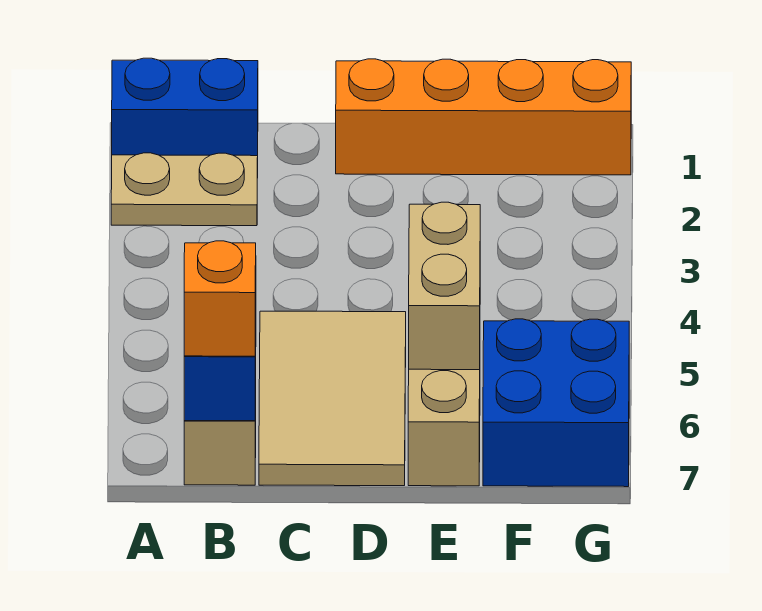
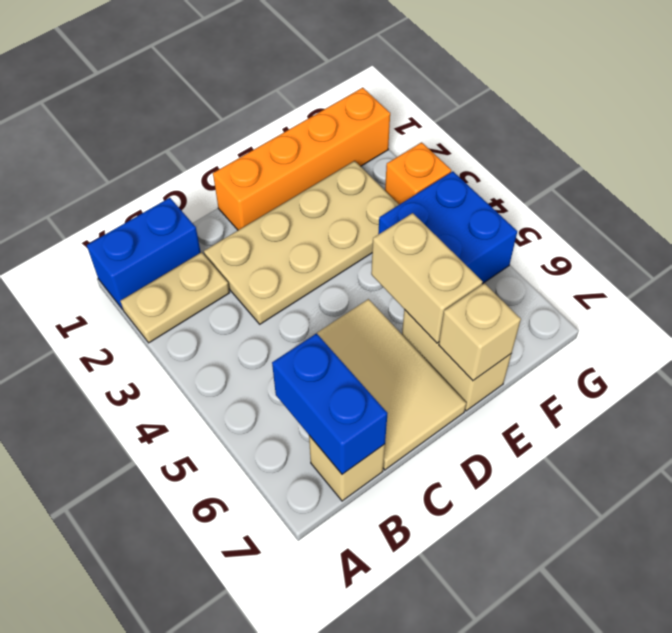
orange 1x1 brick [184,241,256,356] -> orange 1x1 brick moved to [385,142,451,205]
none -> tan 2x4 plate [204,161,399,324]
none -> tan 1x1 brick [439,283,521,381]
blue 2x2 brick [483,319,629,487] -> blue 2x2 brick moved to [378,171,517,284]

